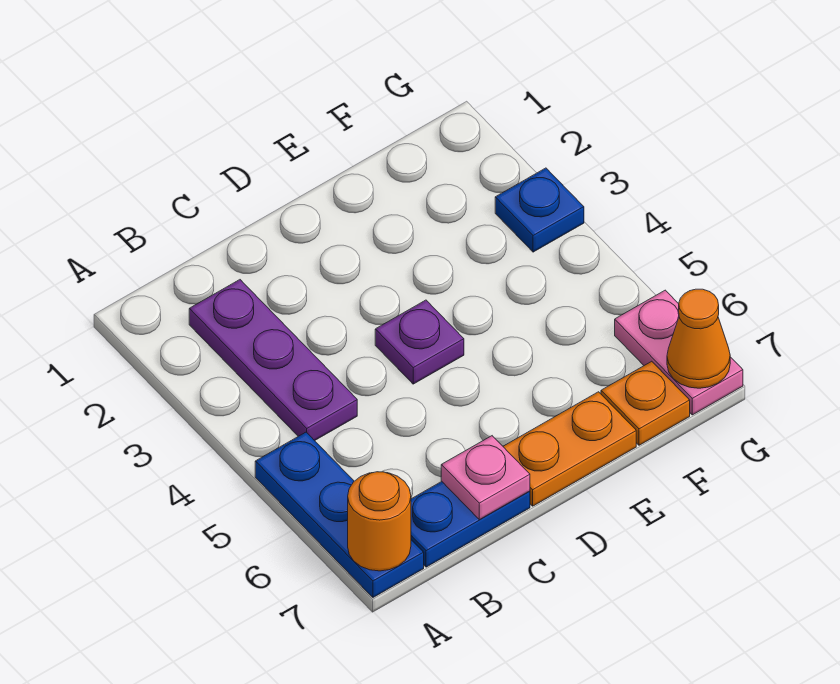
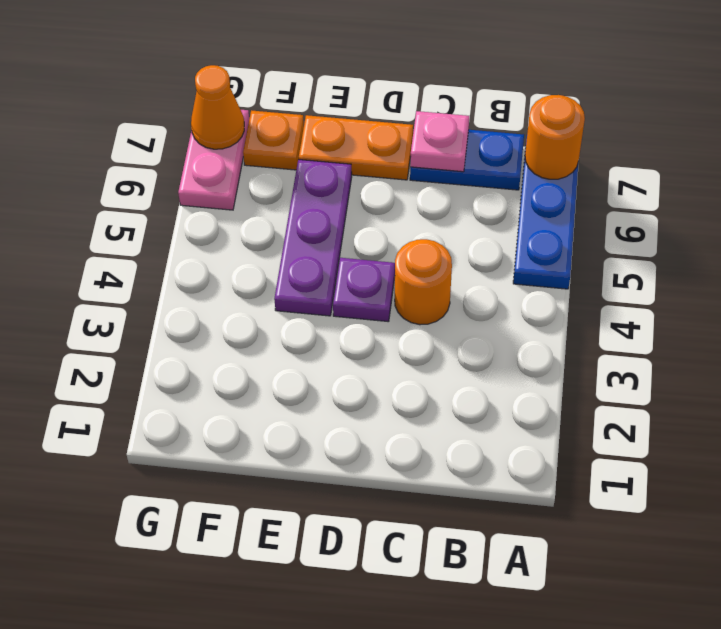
purple 1x3 plate [189,280,357,441] -> purple 1x3 plate moved to [274,159,352,316]
none -> orange 1x1 round brick [395,239,452,325]
blue 1x1 plate [495,168,584,252] -> none

